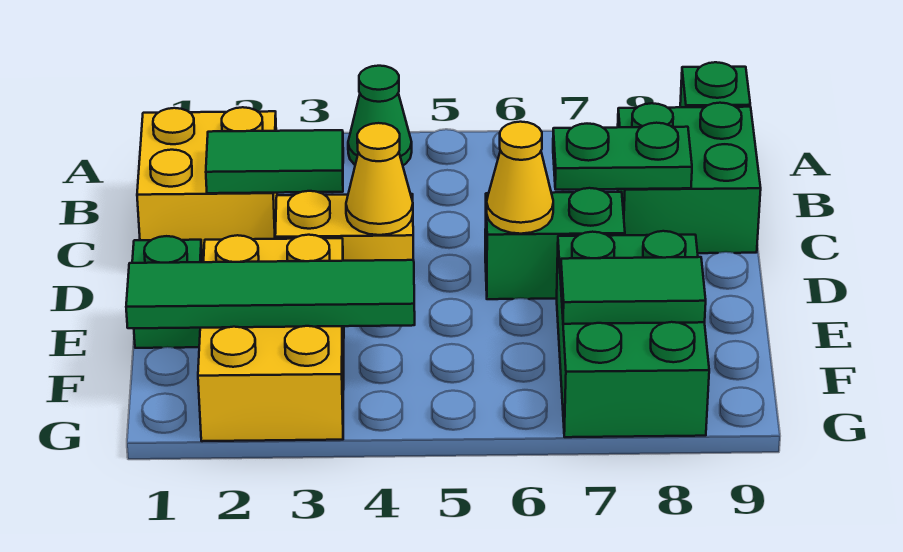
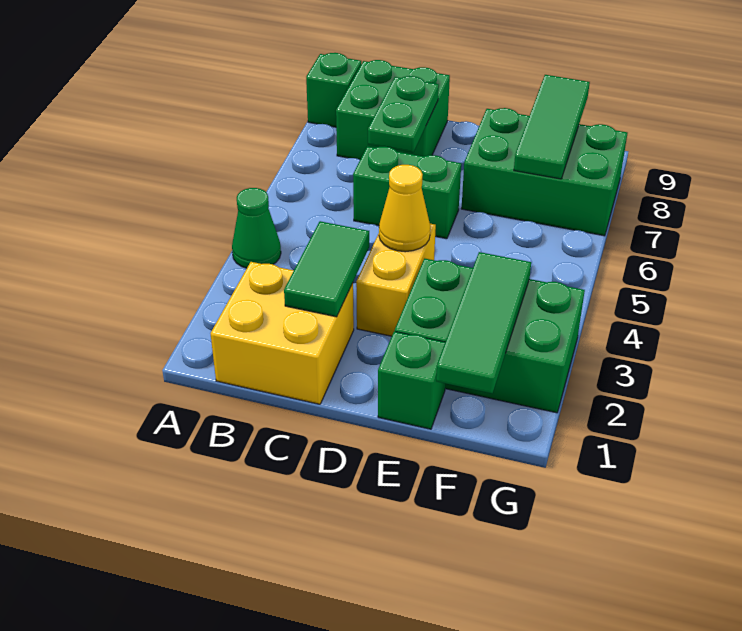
green 1x2 brick [485,188,625,299] -> green 1x2 brick turned to [353,146,461,239]
yellow 1x1 cone [487,122,553,234] -> none
yellow 2x3 brick [198,235,344,441] -> green 2x3 brick [395,258,585,413]
green 1x4 tile [126,260,415,328] -> green 1x3 tile [436,252,531,393]
green 1x2 tile [561,257,706,324] -> green 1x3 tile [514,75,590,179]

